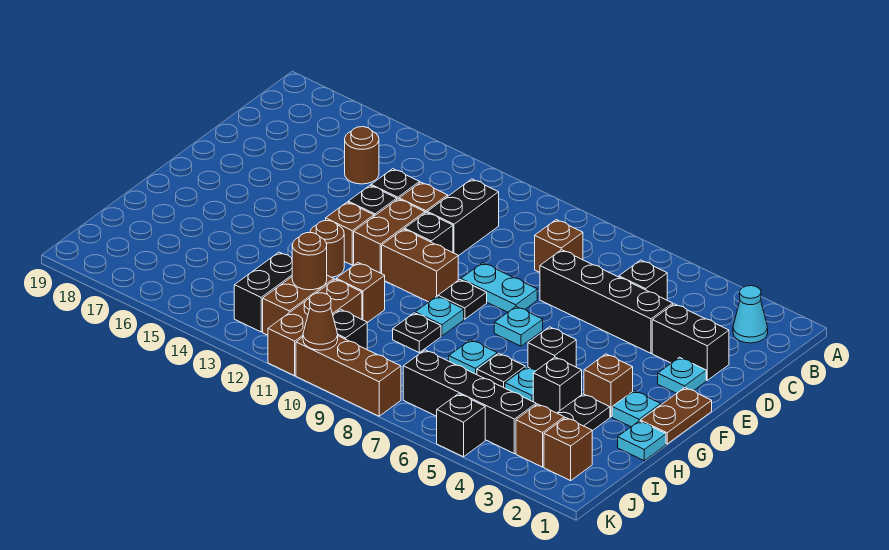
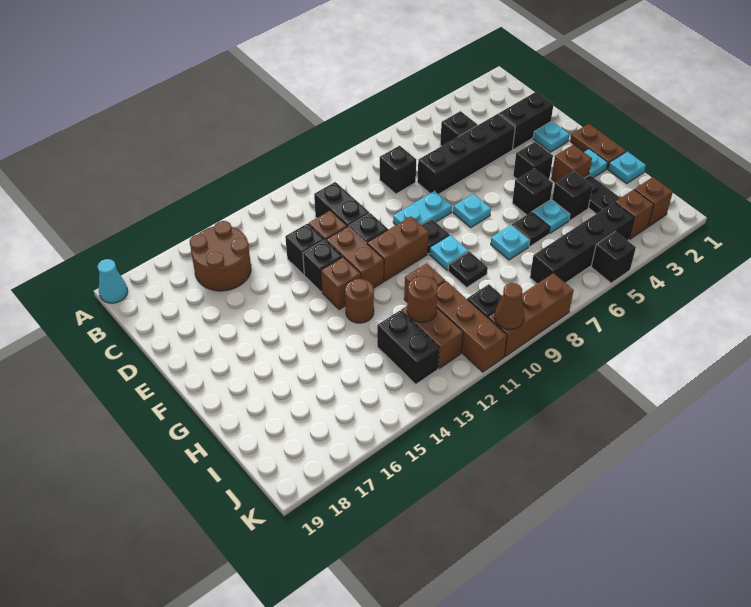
cyan 1x1 cone [733,286,768,343] -> cyan 1x1 cone moved to [97,259,128,303]
brown 1x1 brick [535,220,583,272] -> black 1x1 brick [380,146,416,194]
brown 1x1 round brick [345,127,379,184] -> brown 2x2 round brick [190,221,251,291]
none -> black 1x1 brick [513,142,553,179]

